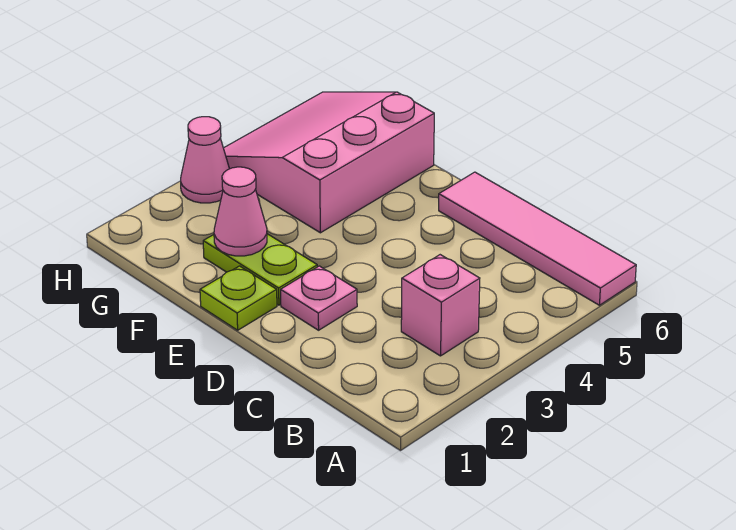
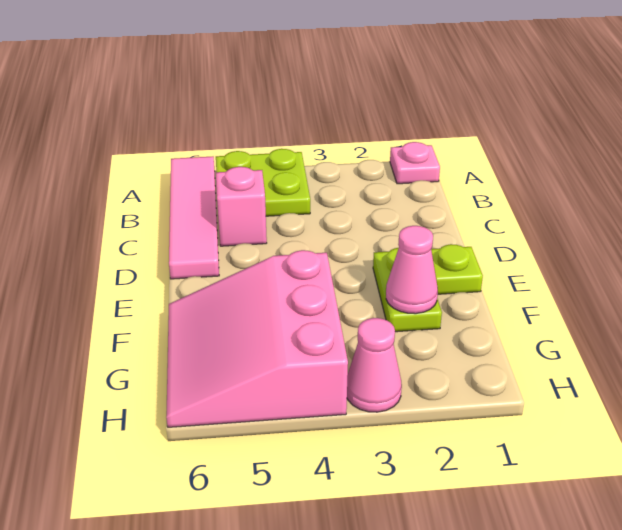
none -> lime 2x2 plate [216,149,310,216]
pink 1x1 brick [401,255,480,356] -> pink 1x1 brick moved to [216,167,267,246]
pink 1x1 plate [281,266,357,330] -> pink 1x1 plate moved to [390,142,440,184]
pink 3x3 slope [224,92,434,233] -> pink 3x3 slope turned to [166,250,348,427]

